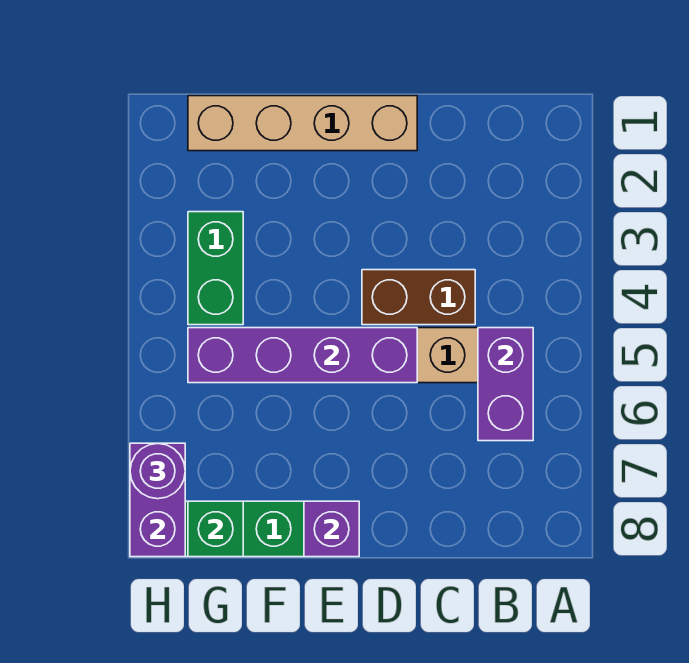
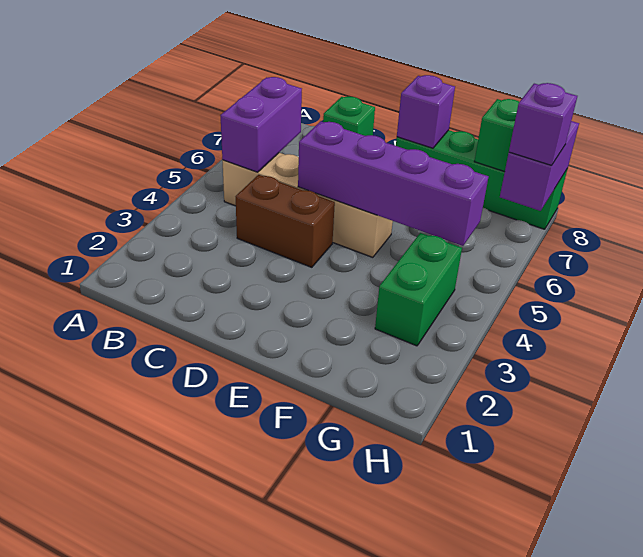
none -> green 1x1 brick [323,97,375,136]
tan 1x4 brick [188,96,417,151] -> none
purple 1x1 round brick [130,443,185,499] -> purple 1x1 brick [509,83,577,165]

